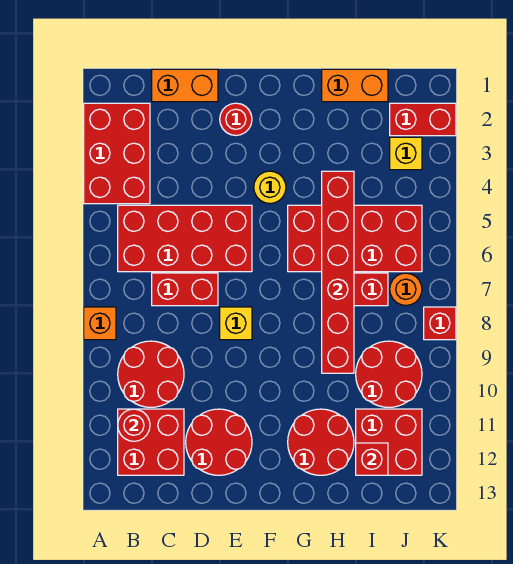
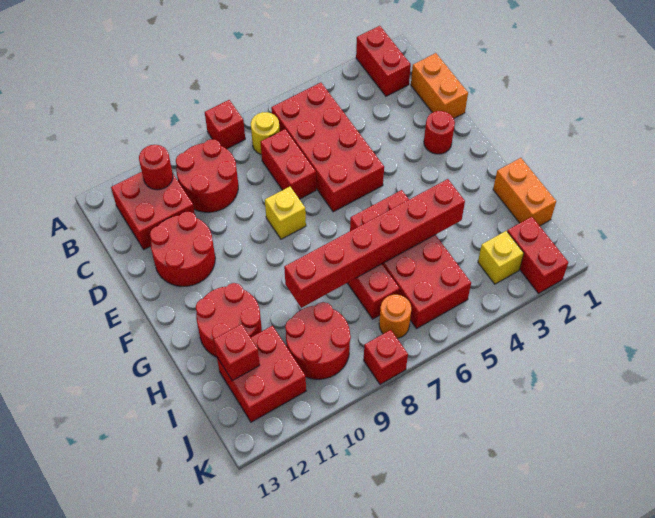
red 2x3 brick [84,103,150,204] -> red 1x2 brick [356,26,411,96]
orange 1x1 brick [84,307,116,340] -> red 1x1 brick [205,100,245,149]
yellow 1x1 round brick [254,171,286,203] -> yellow 1x1 round brick moved to [251,112,280,155]

